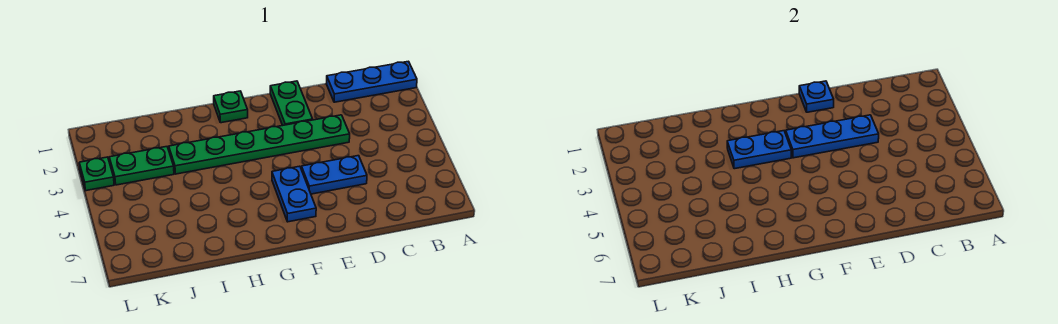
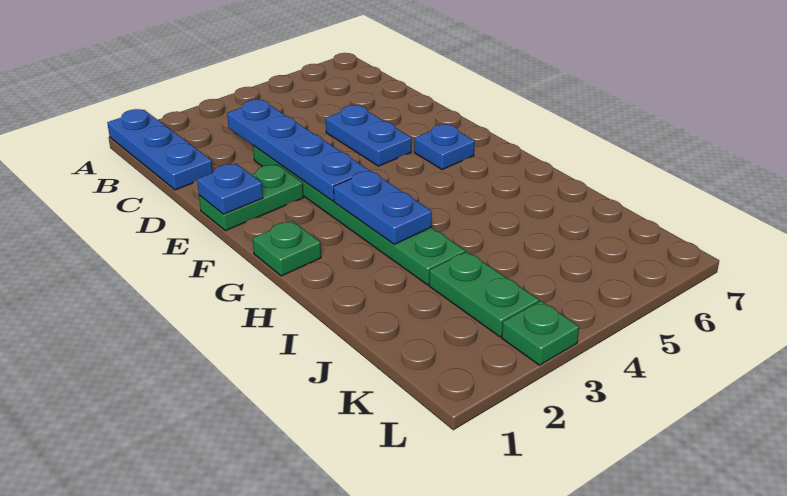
blue 1x3 plate [786,115,879,158] -> blue 1x4 plate [227,100,369,201]
blue 1x2 plate [272,166,316,222] -> blue 1x1 plate [414,124,475,170]

